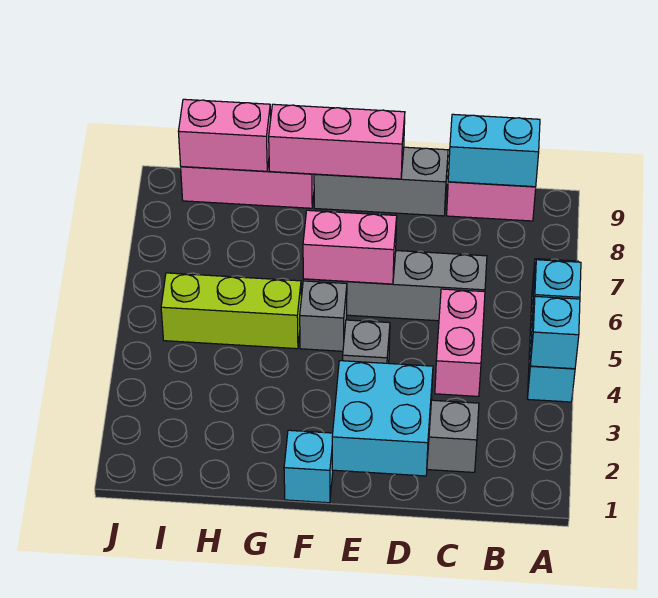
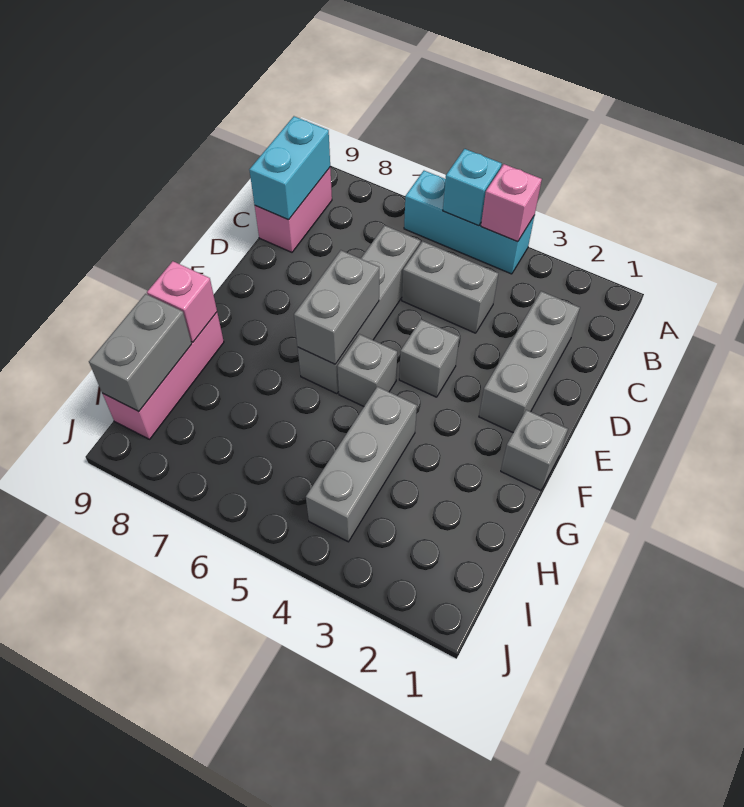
cyan 1x1 brick [530,296,580,369] -> pink 1x1 brick [481,164,542,242]
pink 1x2 brick [435,289,485,396] -> grey 1x2 brick [402,241,498,333]
cyan 2x2 brick [332,361,433,476] -> none
grey 1x3 brick [314,147,448,216] -> grey 1x3 brick moved to [306,387,417,542]
pink 1x2 brick [303,210,397,284] -> grey 1x2 brick [294,250,379,364]
pink 1x3 brick [269,104,405,179] -> pink 1x1 brick [147,261,217,342]
cyan 1x1 brick [284,430,333,503] -> grey 1x1 brick [501,410,568,490]
lime 1x3 brick [161,273,301,349] -> none
pink 1x2 brick [178,99,271,171] -> grey 1x2 brick [89,294,192,411]

